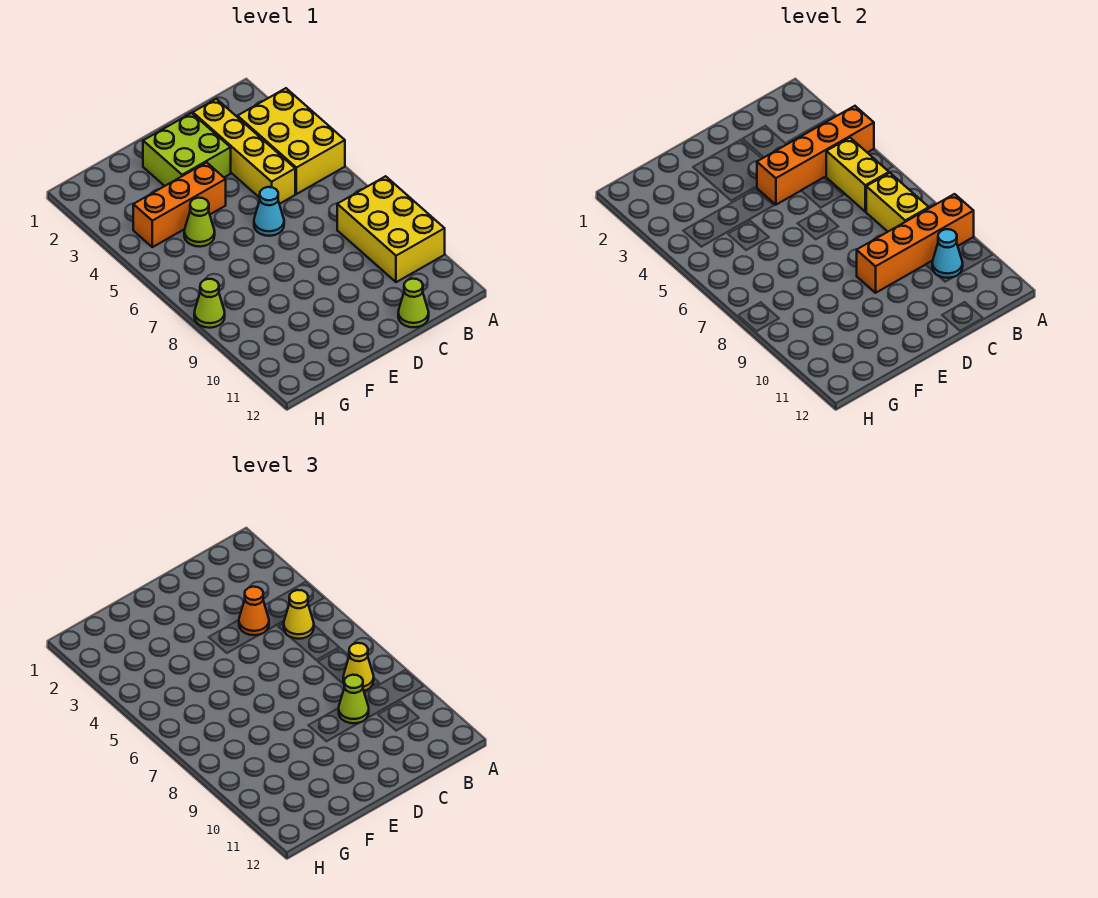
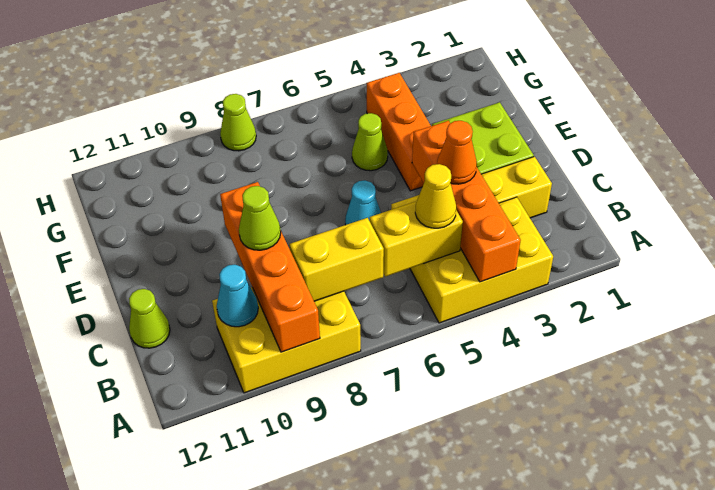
yellow 1x1 cone [343,643,374,691] -> none

